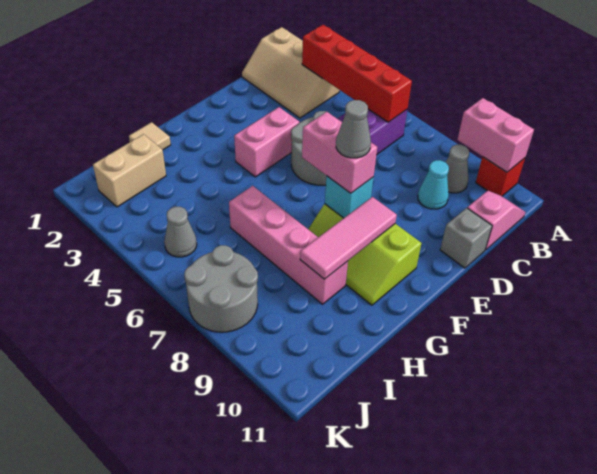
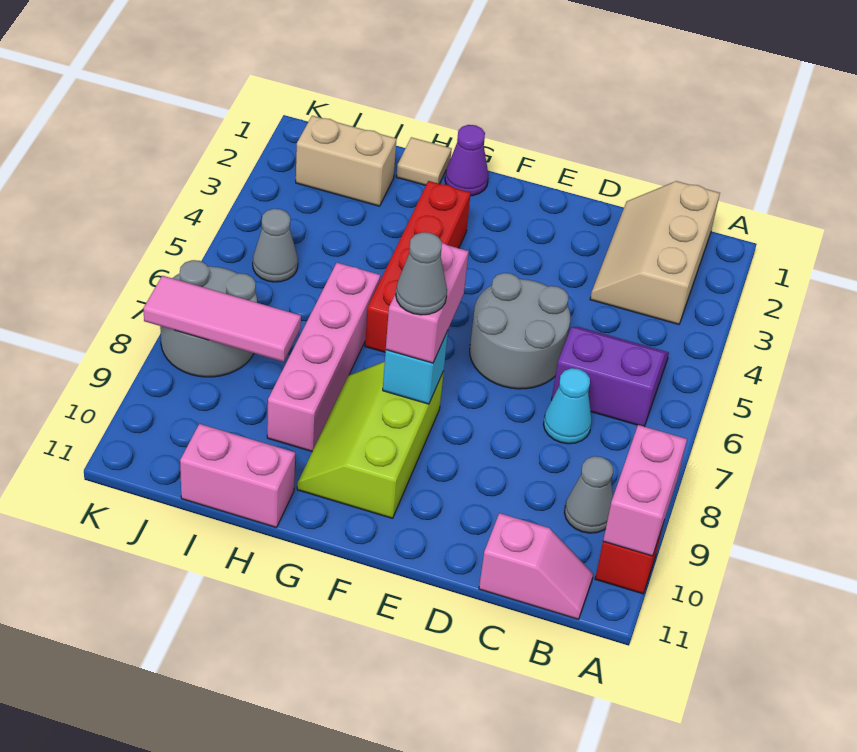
red 1x4 brick [302,25,412,122] -> red 1x4 brick moved to [365,181,471,352]
cyan 1x1 cone [418,160,449,209] -> cyan 1x1 cone moved to [543,368,592,444]
grey 1x1 brick [440,208,492,268] -> none
pink 1x2 brick [234,107,299,177] -> pink 1x2 brick moved to [180,424,295,528]
pink 1x3 tile [300,197,397,279] -> pink 1x3 tile moved to [143,276,301,362]
none -> purple 1x1 cone [445,125,489,196]

